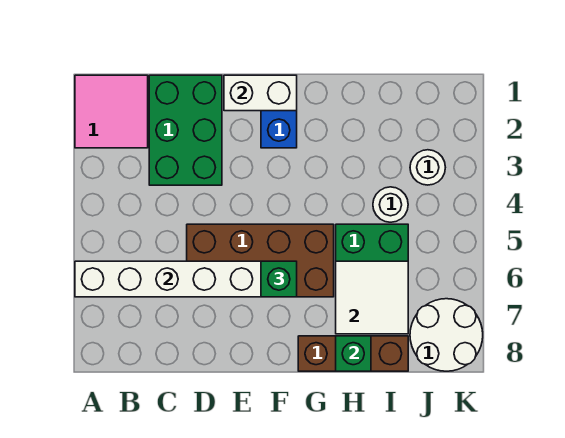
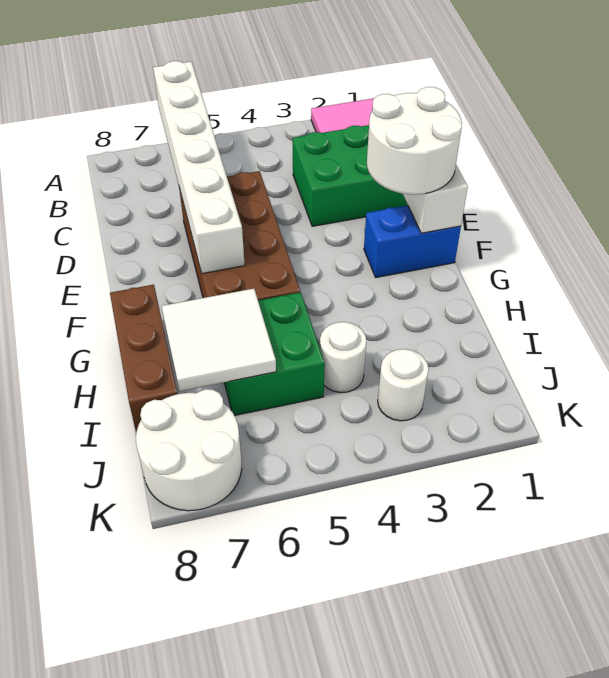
none -> white 2x2 round brick [367,87,462,195]
green 1x1 brick [261,261,297,297] -> none
green 1x1 brick [336,336,371,371] -> none

